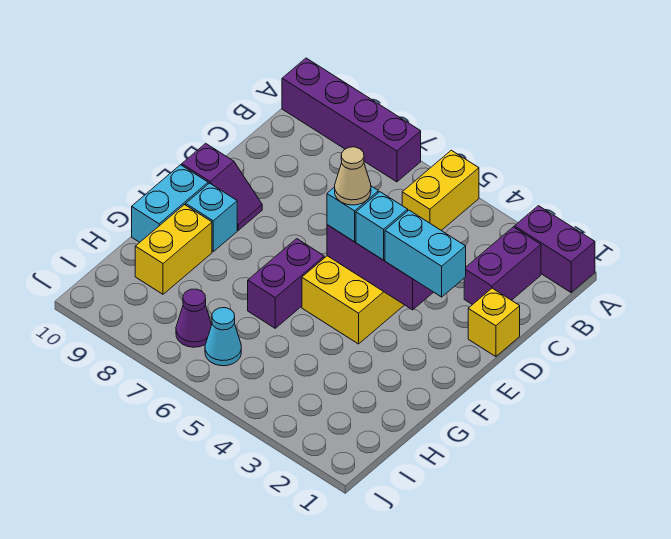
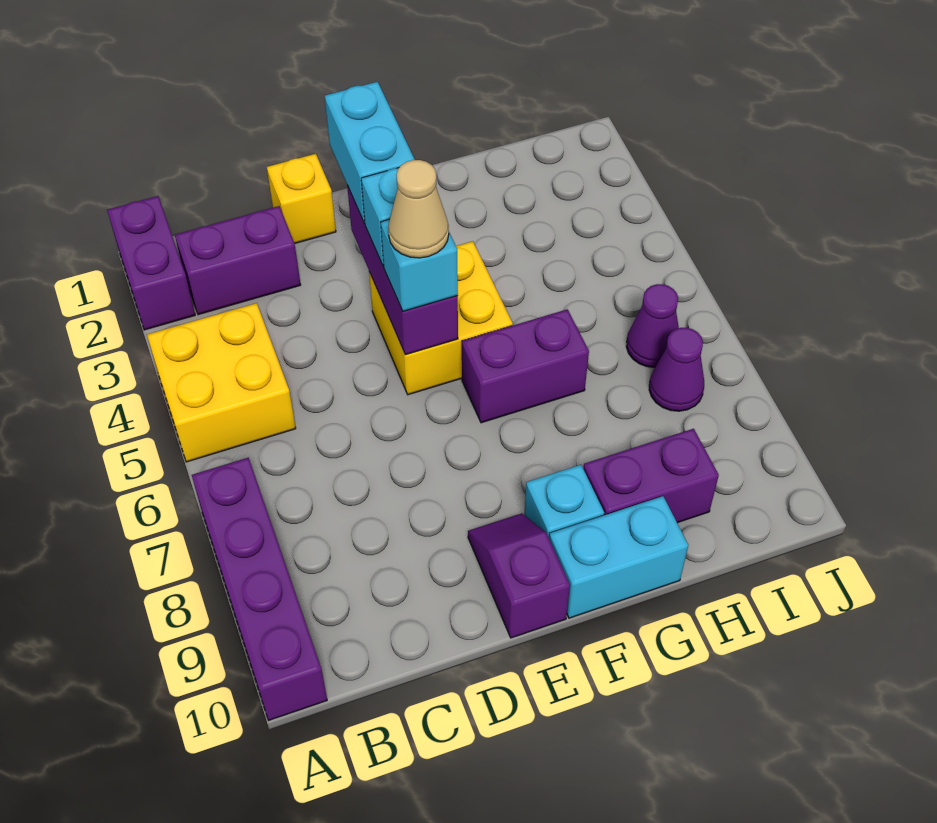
yellow 1x2 brick [402,150,479,230] -> yellow 2x2 brick [147,303,296,462]
yellow 1x2 brick [135,205,212,294] -> purple 1x2 brick [583,429,719,523]
cyan 1x1 cone [205,308,241,366] -> purple 1x1 cone [626,284,679,367]

